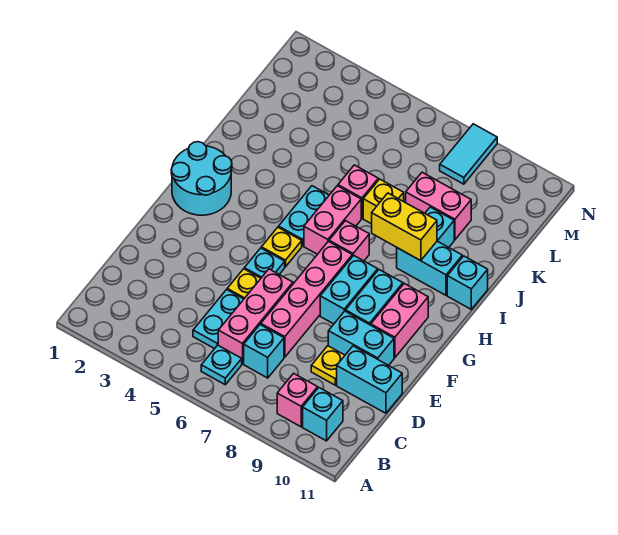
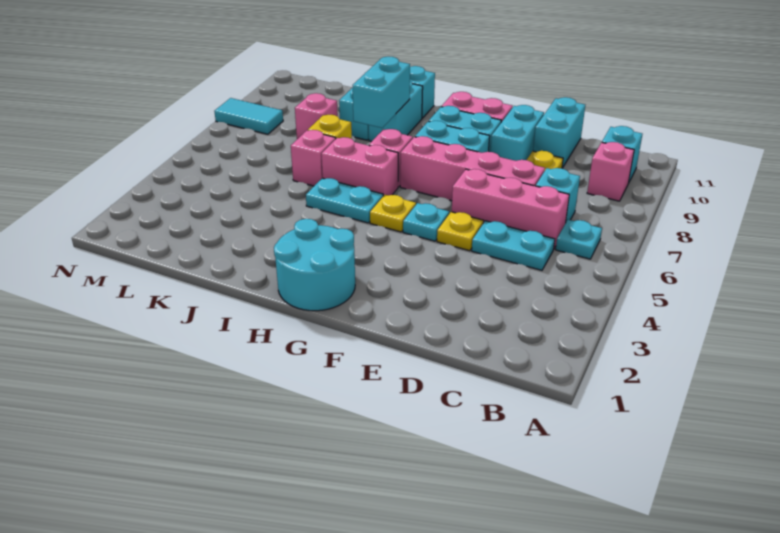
yellow 1x2 brick [372,193,437,261] -> cyan 1x2 brick [353,56,410,128]
pink 1x2 brick [406,172,471,240] -> pink 1x1 brick [295,93,338,139]

